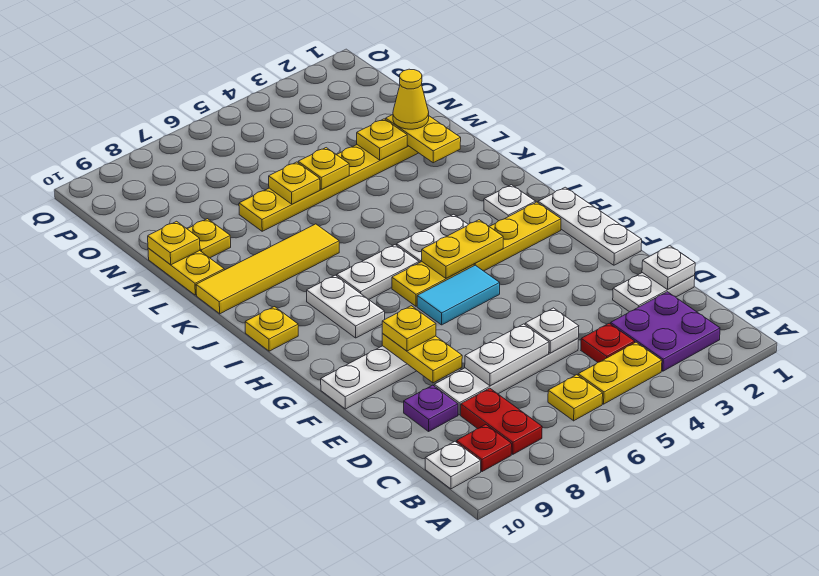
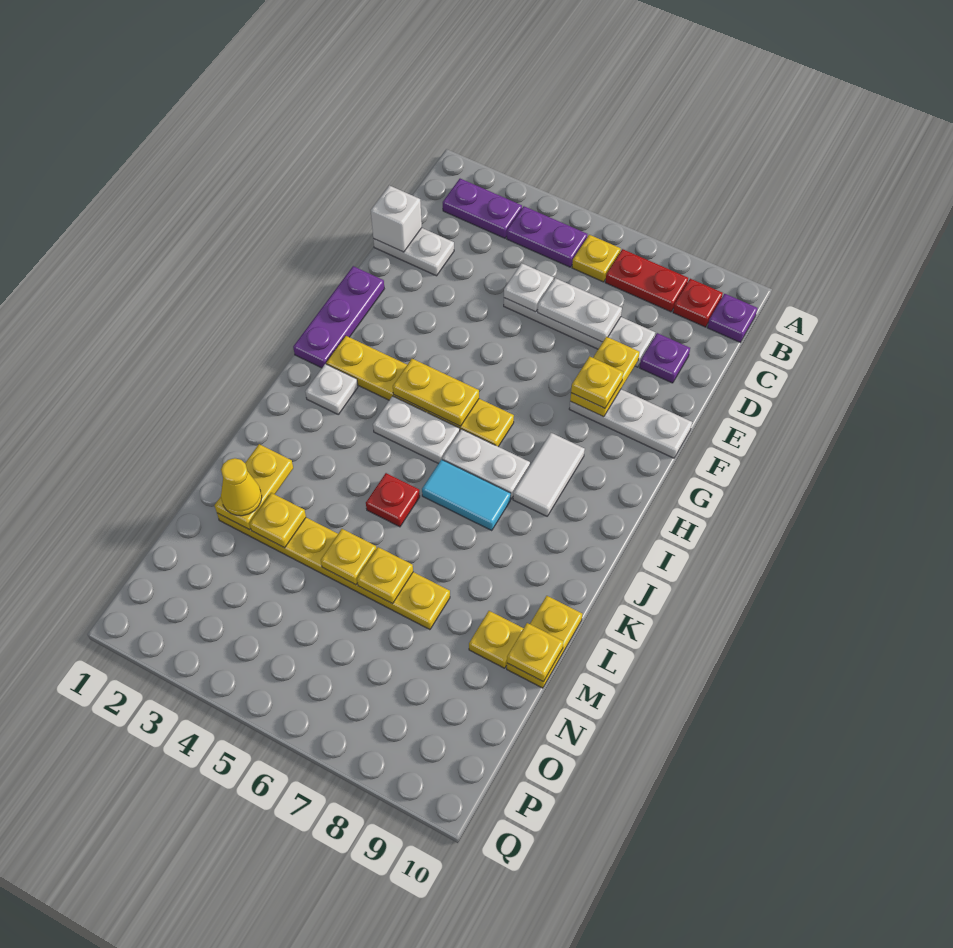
purple 2x2 plate [611,292,720,371] -> purple 1x2 plate [443,179,522,238]
yellow 1x2 plate [578,342,662,404] -> purple 1x2 plate [507,206,587,267]
red 1x2 plate [461,388,542,454] -> red 1x2 plate turned to [605,249,688,312]
white 1x1 plate [425,442,481,489] -> purple 1x1 plate [707,294,757,342]
red 1x1 plate [581,323,635,362] -> red 1x1 plate moved to [366,473,420,527]
white 1x1 plate [642,246,695,289] -> white 1x1 brick [371,185,422,252]
white 1x3 plate [538,187,642,265] -> purple 1x3 plate [293,266,384,368]
cyan 1x2 tile [417,265,500,325] -> cyan 1x2 tile moved to [422,460,511,530]
white 1x2 plate [307,275,385,338] -> white 1x2 tile [513,433,585,516]
yellow 1x1 plate [245,307,298,351] -> none
yellow 1x4 tile [196,224,339,314] -> none

